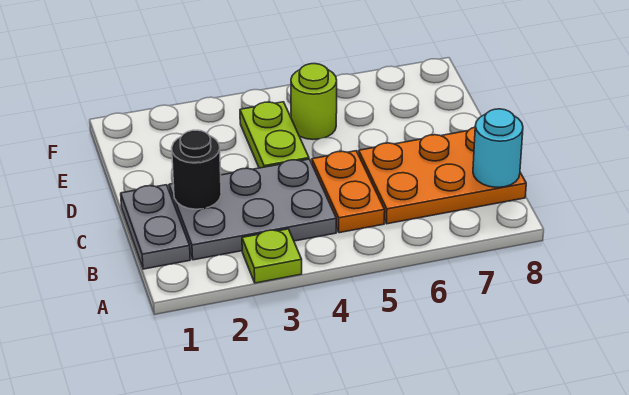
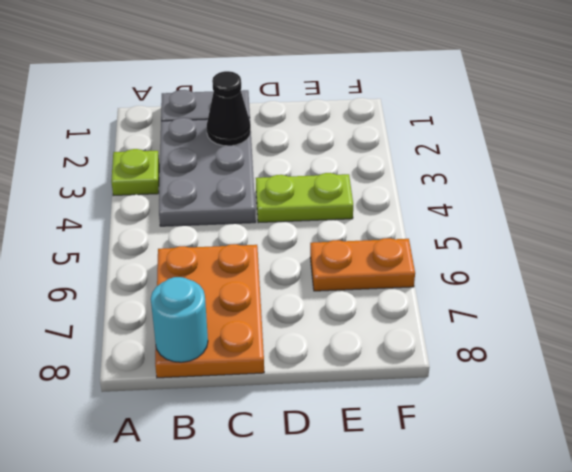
orange 1x2 plate [312,151,385,233] -> orange 1x2 plate moved to [310,238,415,291]
black 1x1 round brick [172,130,221,209] -> black 1x1 cone [207,71,251,146]
lime 1x1 round brick [291,64,337,139] -> none

